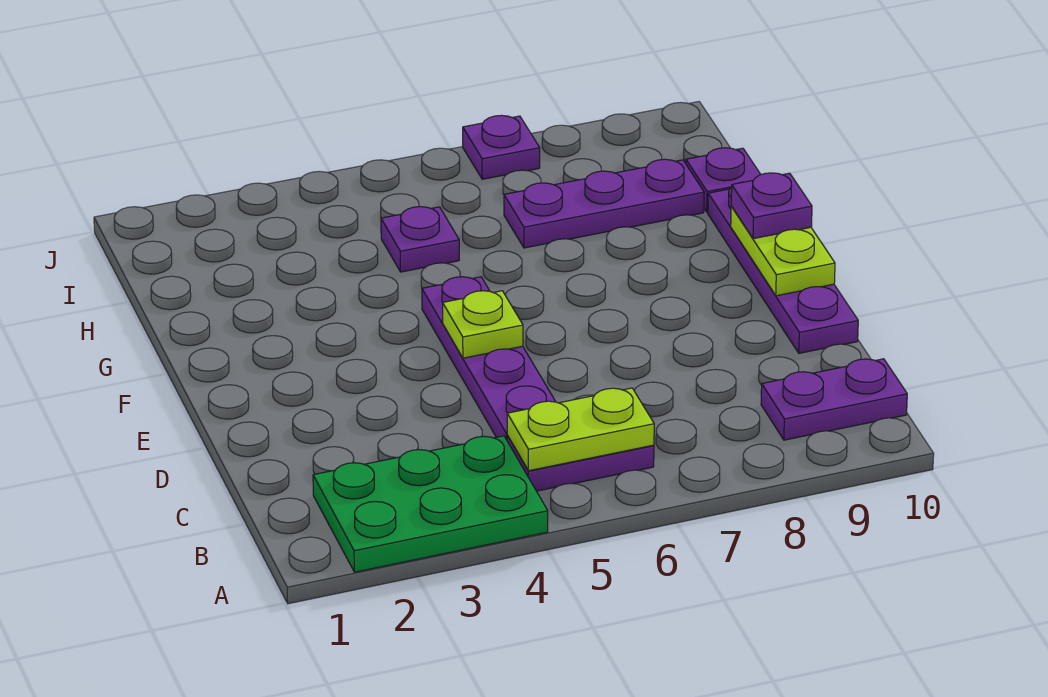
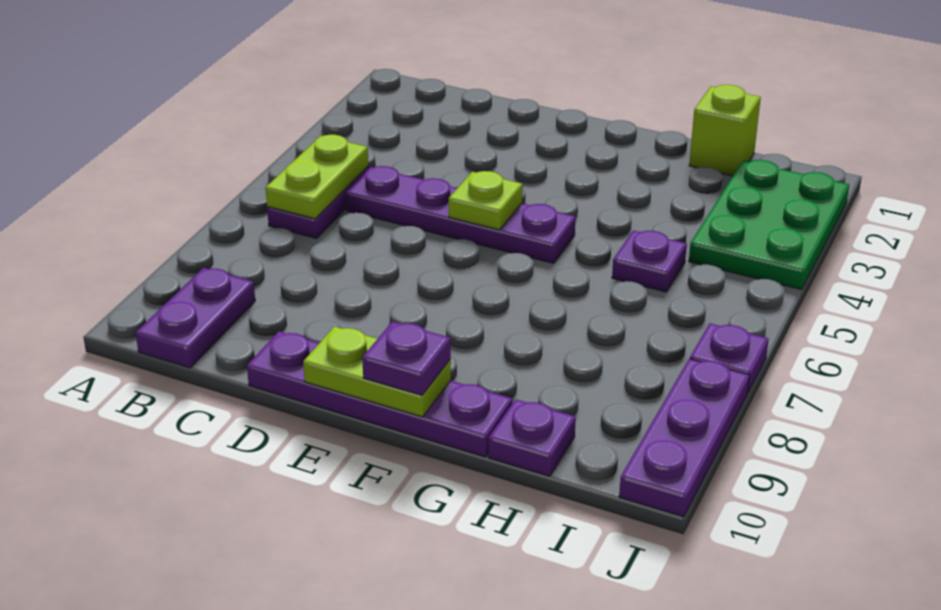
green 2x3 plate [313,436,548,572] -> green 2x3 plate moved to [689,160,849,290]
none -> lime 1x1 brick [689,85,761,176]
purple 1x3 plate [504,159,704,248] -> purple 1x3 plate moved to [619,359,750,517]

